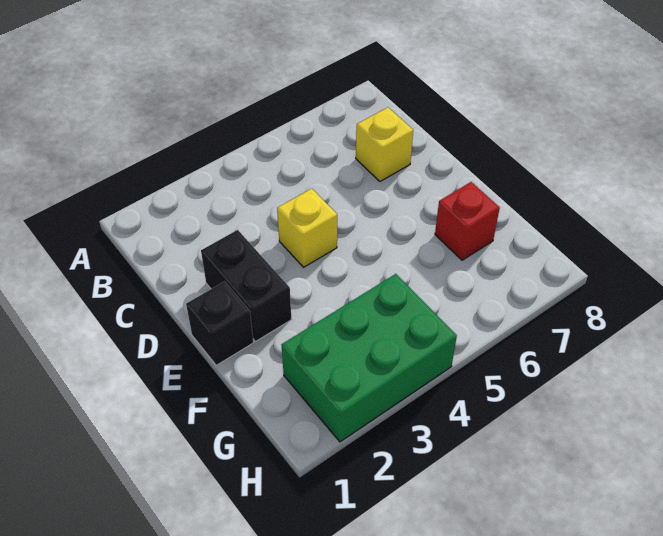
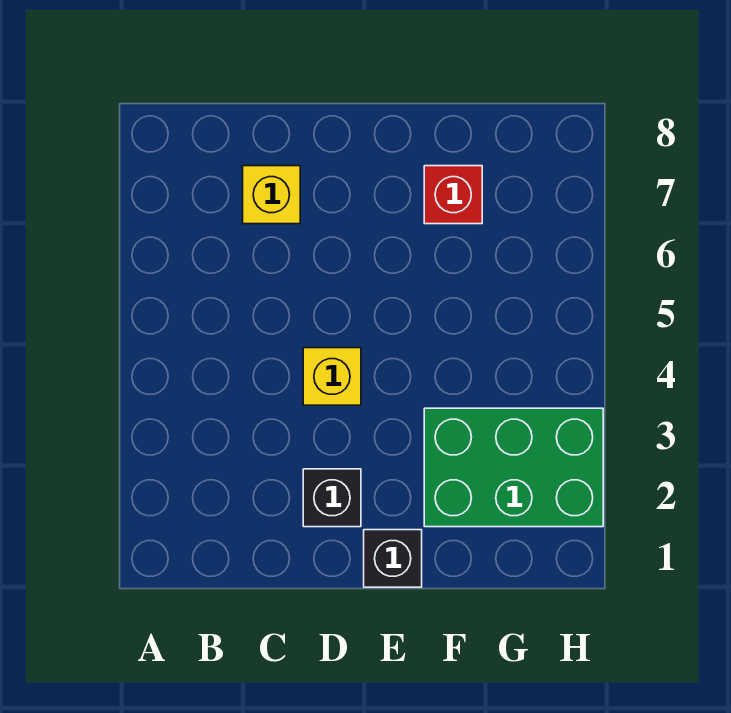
black 1x2 brick [201,230,291,342] -> black 1x1 brick [303,469,361,527]
green 2x3 brick [282,274,457,442] -> green 2x3 brick turned to [424,408,603,527]

